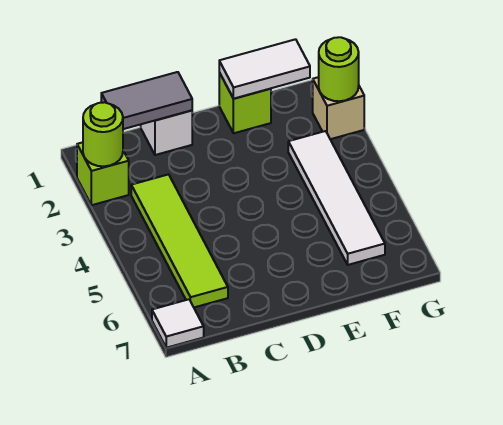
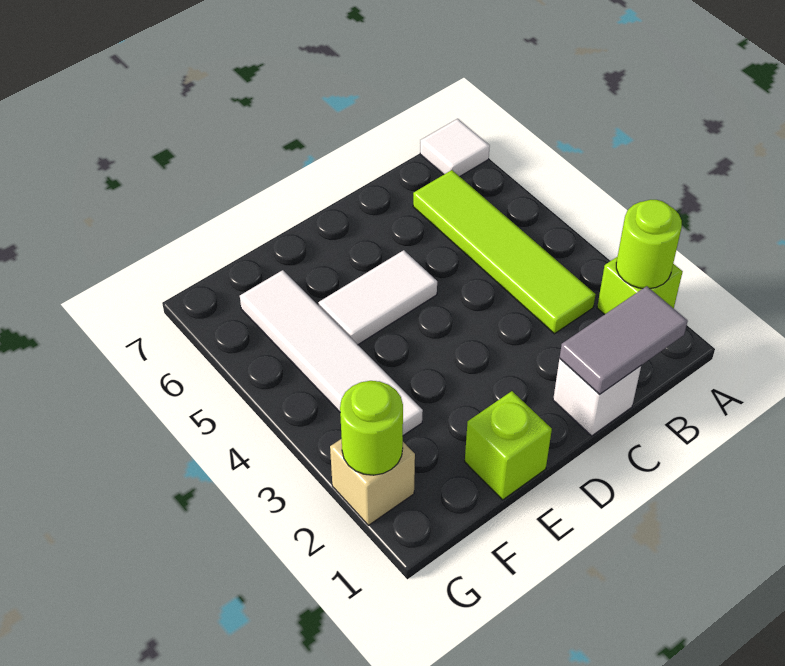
white 1x2 tile [219,39,310,99] -> white 1x2 tile moved to [318,250,437,345]

